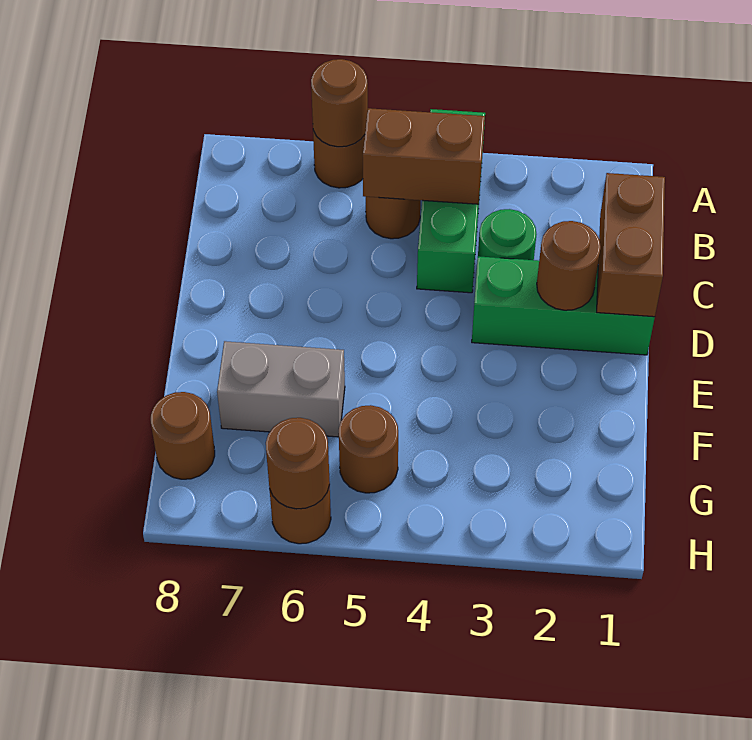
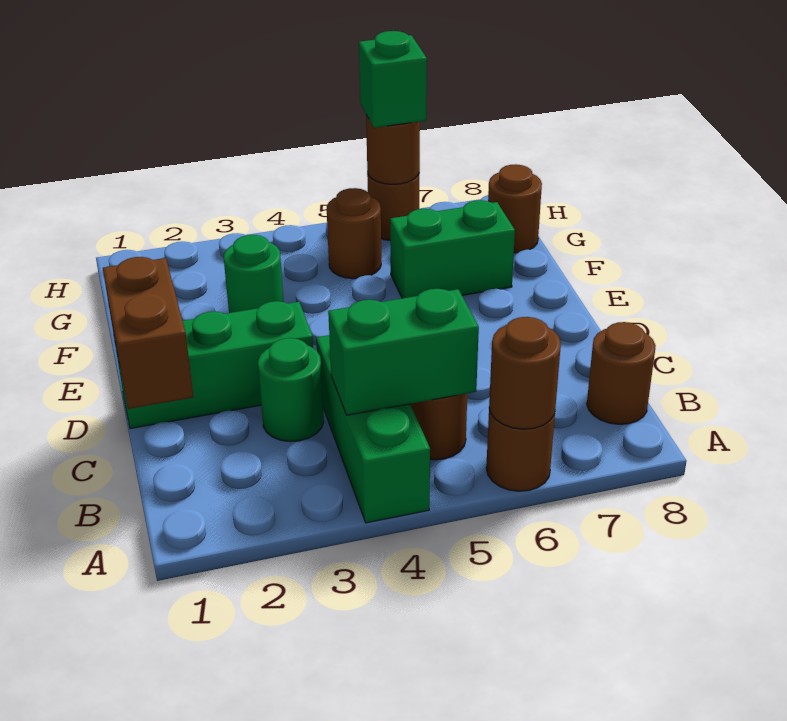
brown 1x2 brick [363,108,485,204] -> green 1x2 brick [328,289,479,415]
brown 1x1 round brick [537,221,601,310] -> brown 1x1 round brick moved to [587,322,656,424]
none -> green 1x1 round brick [224,235,283,313]
grey 1x2 brick [217,341,345,437] -> green 1x2 brick [390,200,515,298]
none -> green 1x1 brick [359,31,427,128]

